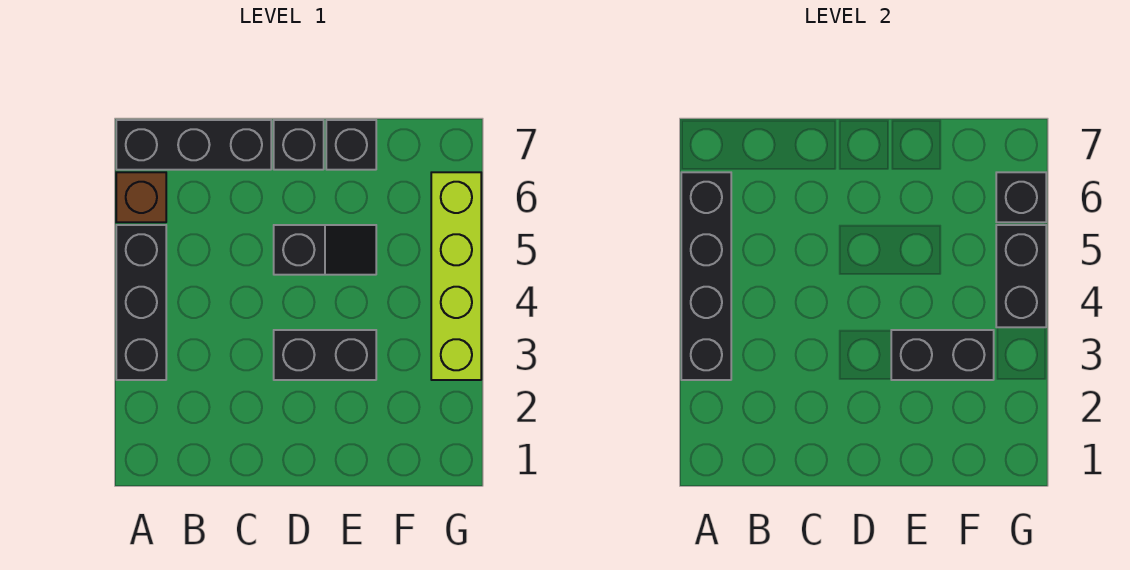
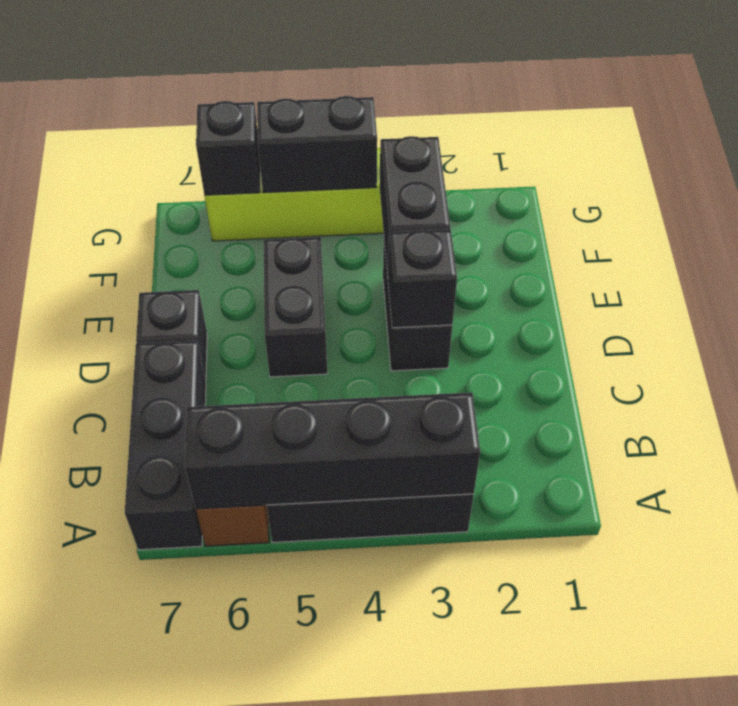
black 1x2 slope [274,225,376,275] -> black 1x2 brick [264,237,328,377]
black 1x1 brick [326,120,376,170] -> black 1x1 brick moved to [388,229,457,328]

